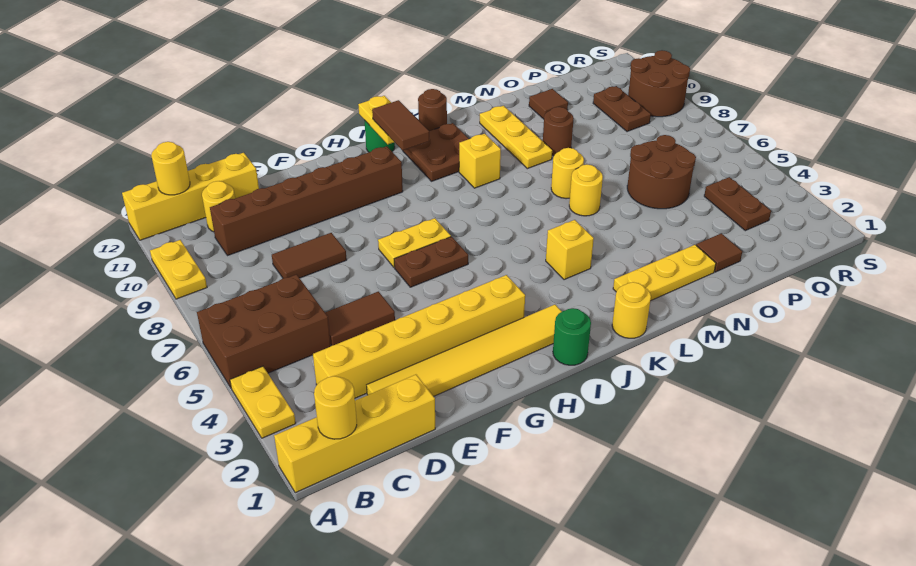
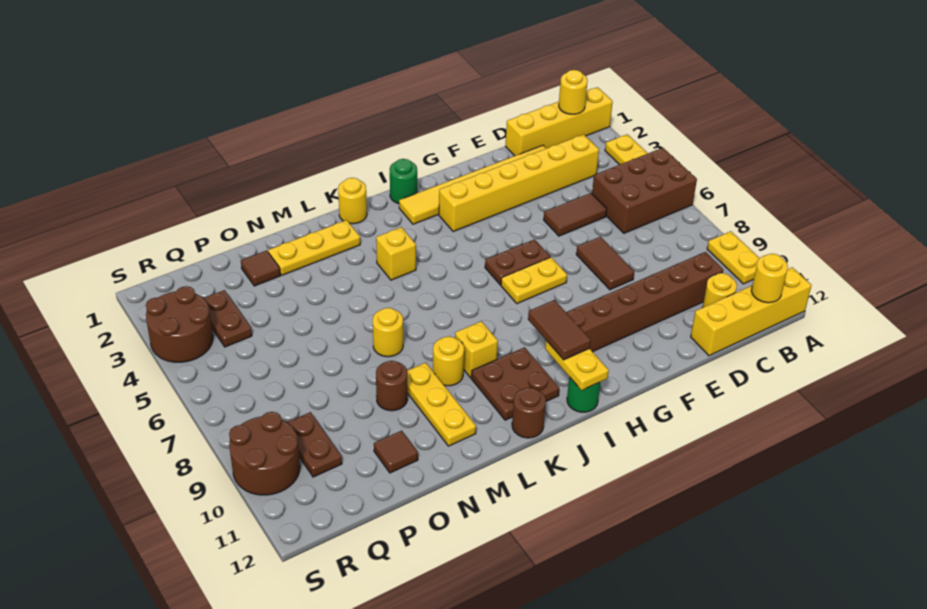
brown 1x2 tile [272,233,347,278] -> brown 1x2 tile turned to [576,237,634,290]
yellow 1x1 round brick [569,164,603,216] -> yellow 1x1 round brick moved to [433,336,464,386]
brown 2x2 round brick [627,135,696,209] -> brown 2x2 round brick moved to [146,286,213,362]

